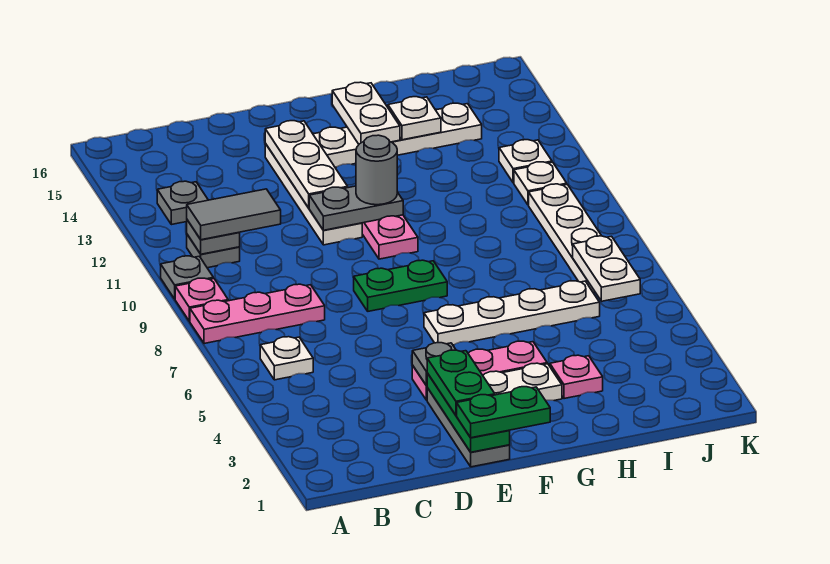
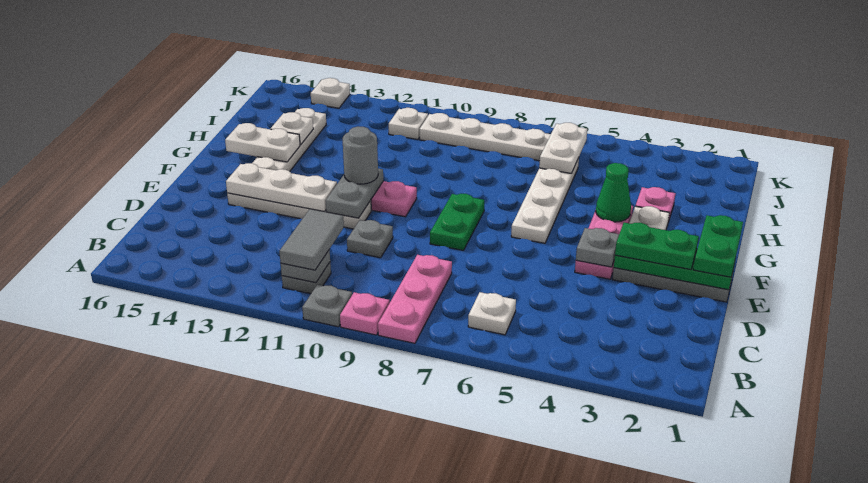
grey 1x1 plate [157,181,208,225] -> grey 1x1 plate moved to [347,220,393,258]
none -> green 1x1 cone [596,163,631,222]
white 1x2 plate [573,236,640,301] -> white 1x2 plate turned to [539,123,587,174]
white 1x1 plate [499,140,552,183] -> white 1x1 plate moved to [311,78,350,108]

